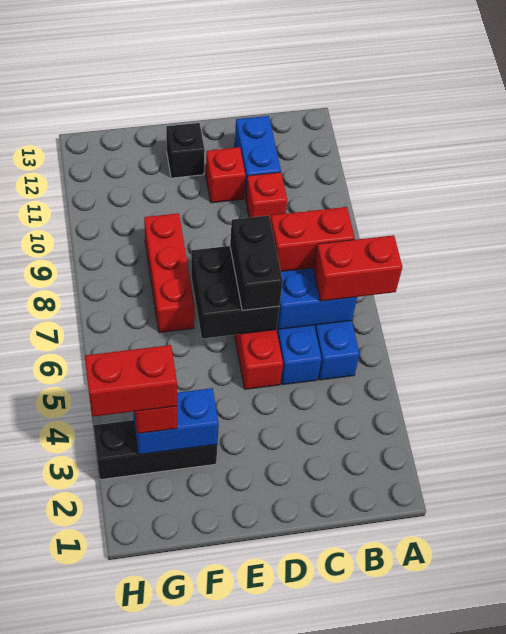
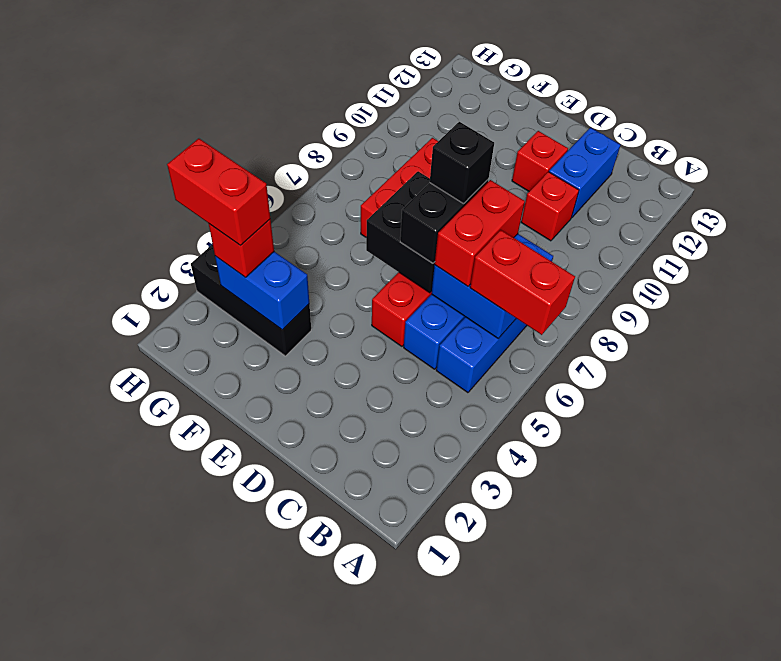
red 1x2 brick [270,207,355,272] -> red 1x2 brick turned to [435,180,525,286]
black 1x1 brick [166,123,205,178] -> black 1x1 brick moved to [430,122,494,204]

